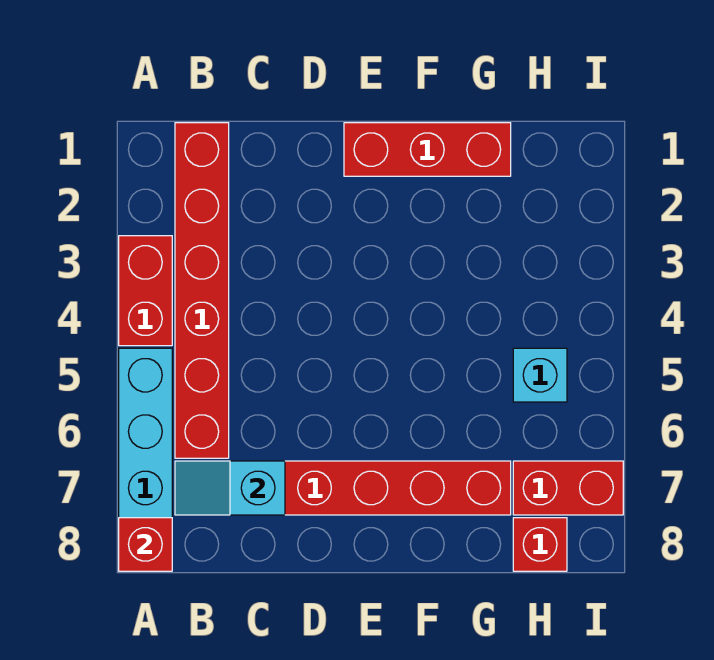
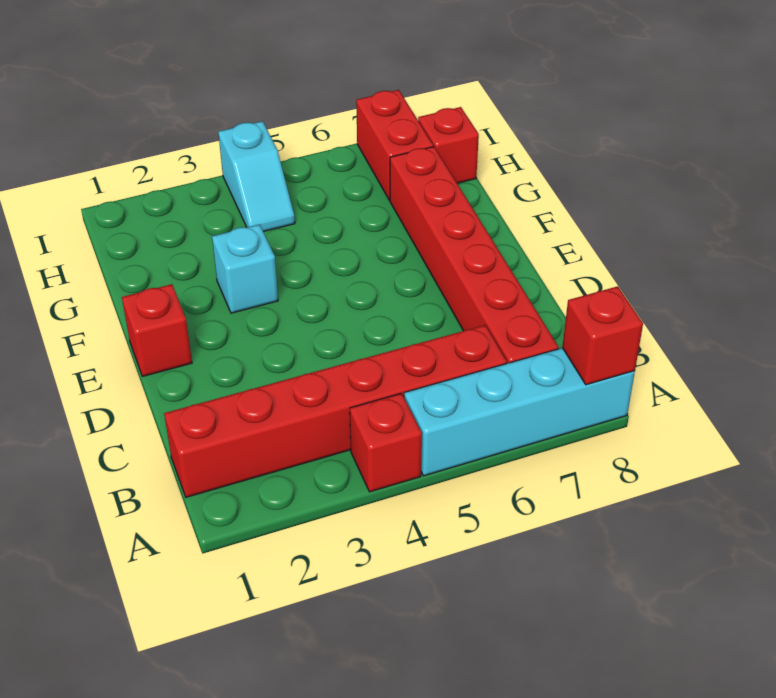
red 1x2 brick [119,236,172,346] -> red 1x1 brick [350,393,422,492]
cyan 1x2 slope [175,461,285,515] -> cyan 1x2 slope moved to [218,121,295,232]
red 1x3 brick [344,123,511,176] -> red 1x1 brick [122,284,192,376]
cyan 1x1 brick [513,348,567,402] -> cyan 1x1 brick moved to [212,224,278,313]

